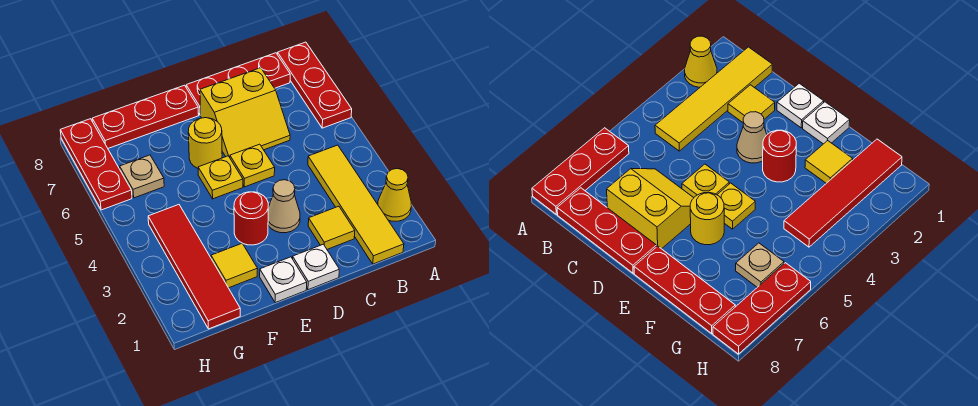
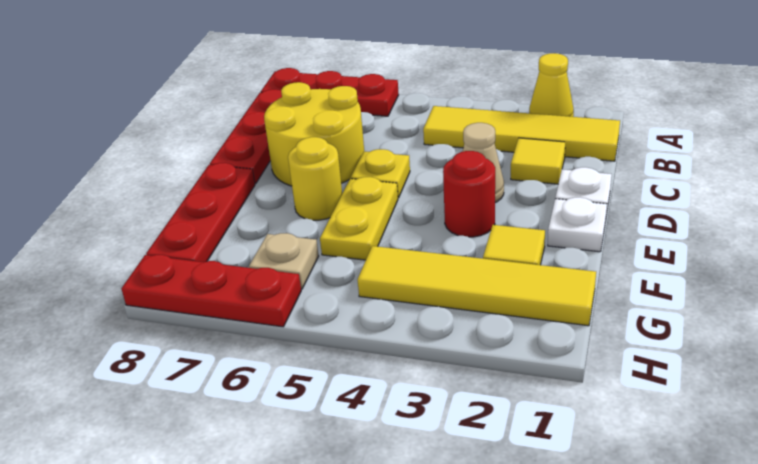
yellow 2x2 slope [200,68,290,157] -> yellow 2x2 round brick [264,82,364,186]
yellow 1x1 plate [198,156,243,199] -> yellow 1x2 plate [320,177,398,260]
red 1x4 tile [148,205,240,329] -> yellow 1x4 tile [357,246,596,326]

